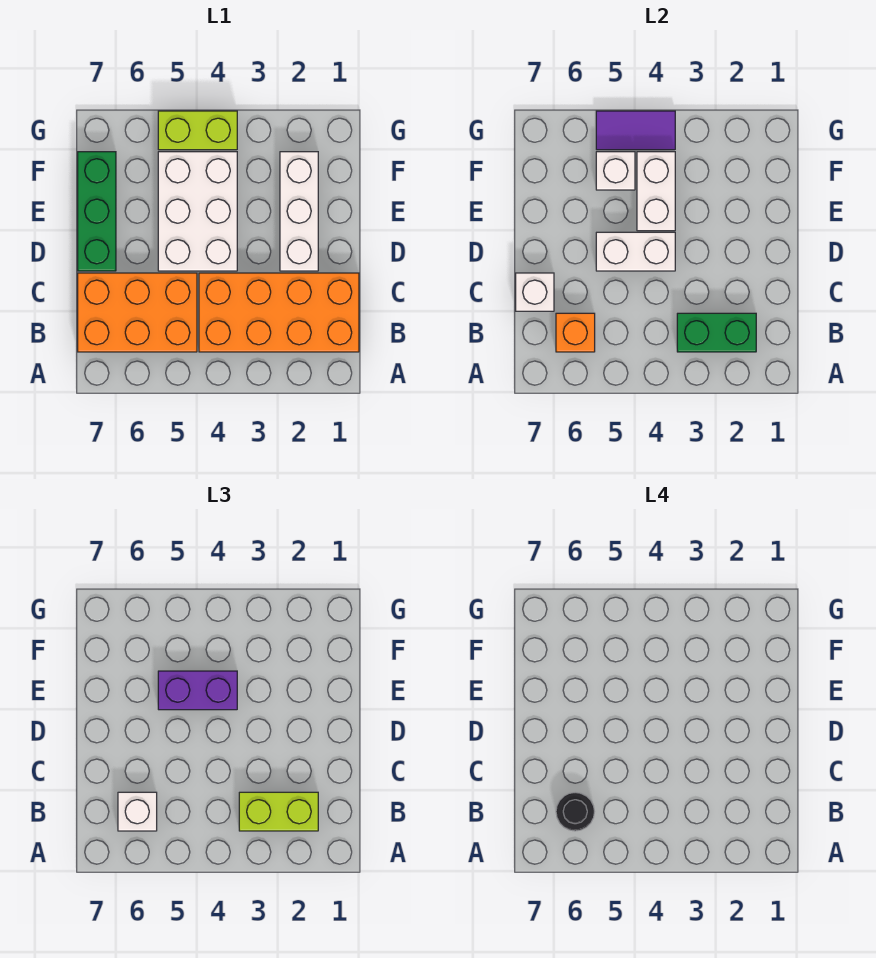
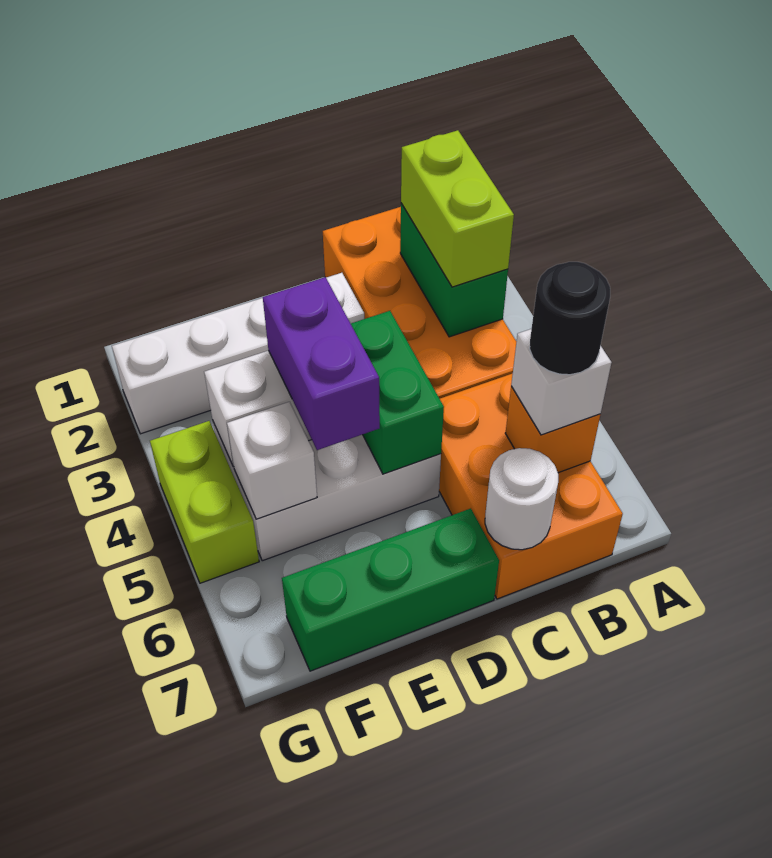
white 1x1 brick [516,273,554,311] -> white 1x1 round brick [485,448,558,550]
white 1x3 brick [280,152,318,271] -> white 1x4 brick [112,273,364,434]
white 1x2 brick [596,232,675,271] -> green 1x2 brick [351,311,444,474]
purple 1x2 tile [596,111,675,150] -> none

